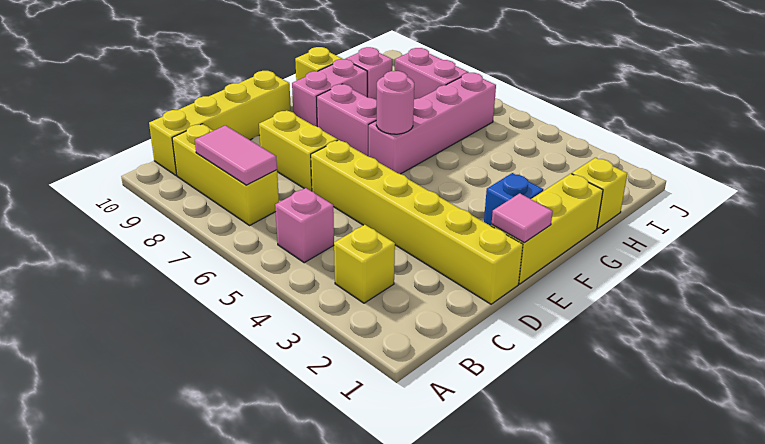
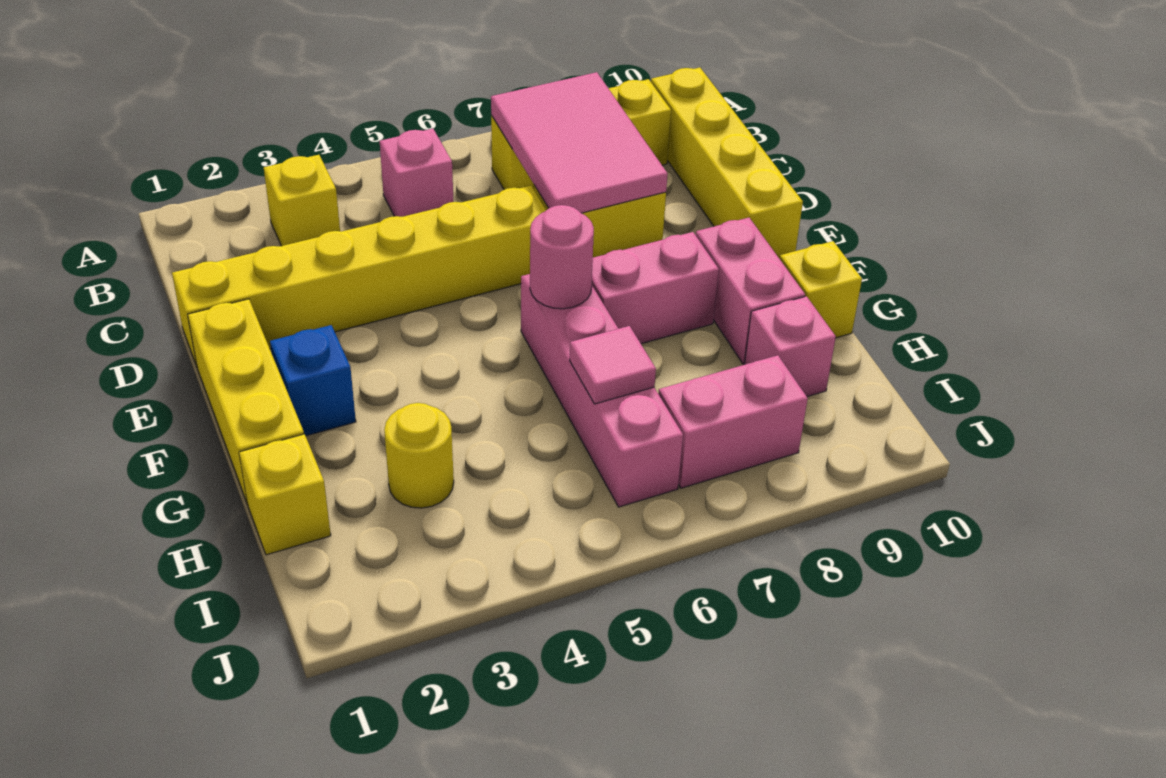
pink 1x2 tile [195,125,277,185] -> pink 2x3 tile [491,72,668,213]
pink 1x1 tile [492,193,553,243] -> pink 1x1 tile moved to [570,326,656,404]
none -> yellow 1x1 round brick [384,403,454,508]

